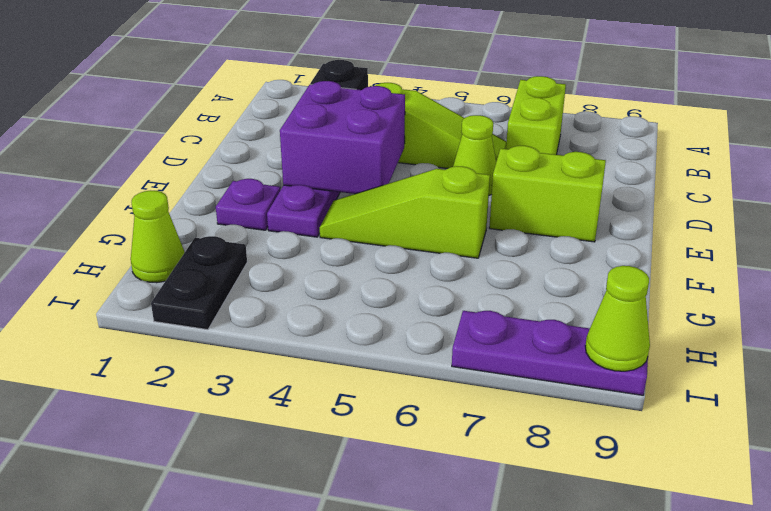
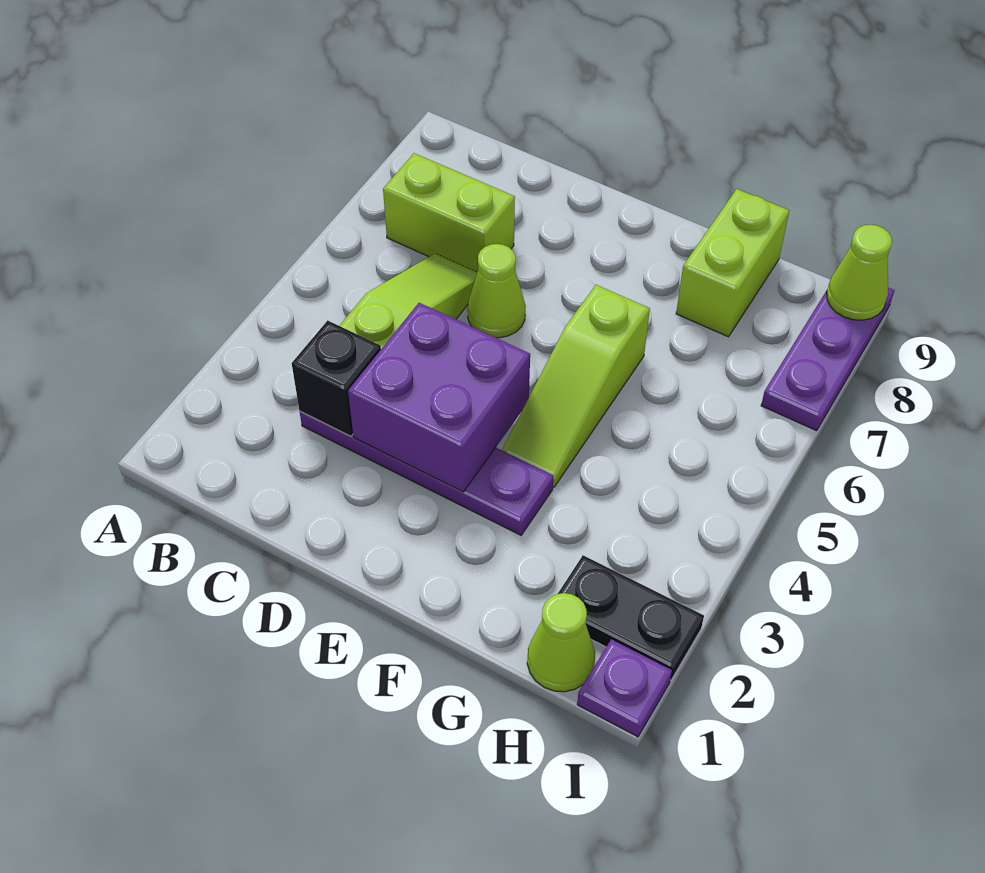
lime 1x2 brick [489,146,606,242] -> lime 1x2 brick moved to [676,189,789,337]
purple 1x1 plate [216,179,280,230] -> purple 1x1 plate moved to [577,639,672,737]

